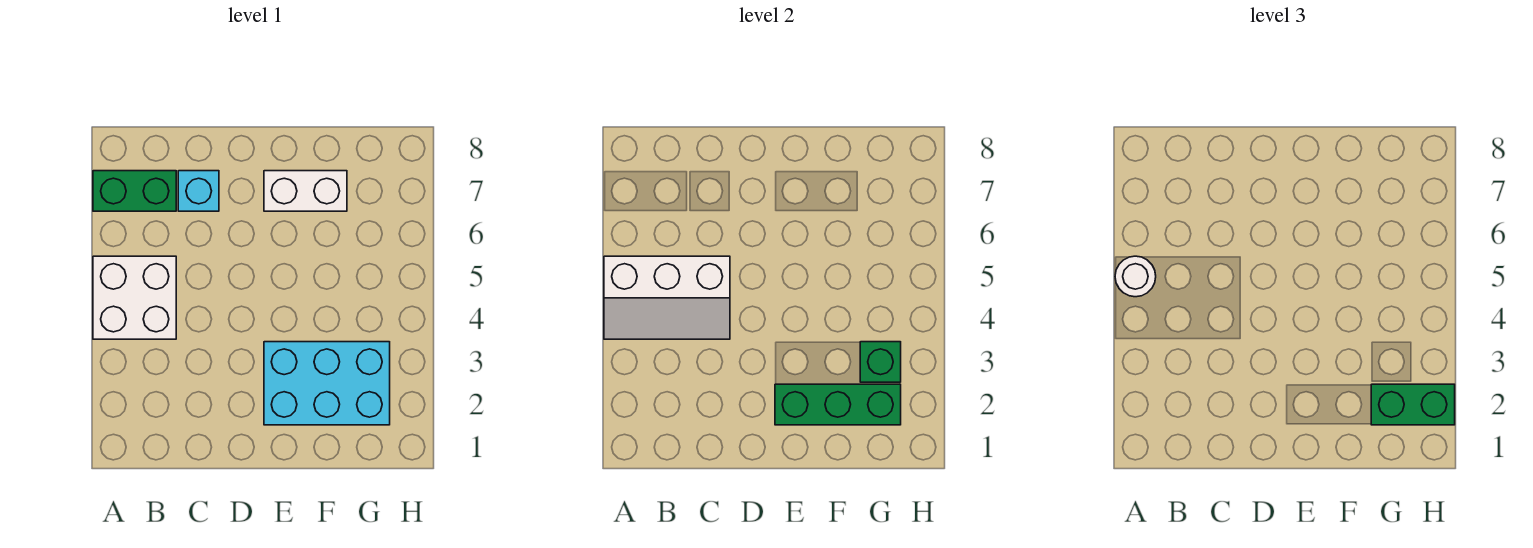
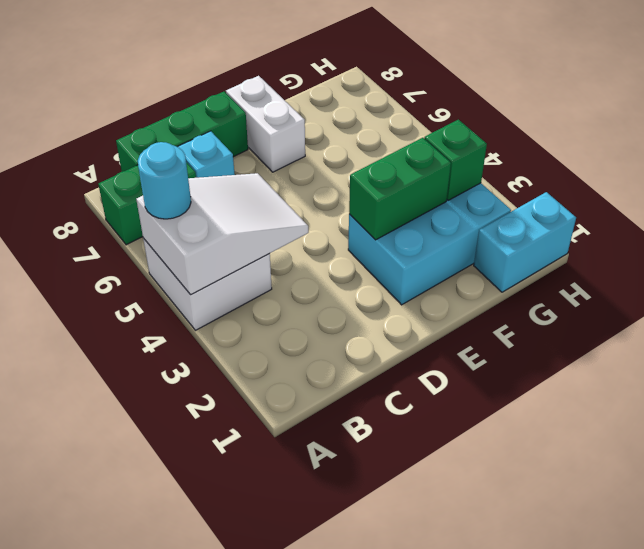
white 2x3 slope [604,256,730,339] -> white 2x3 slope turned to [136,173,309,295]
white 1x1 round brick [1115,256,1156,297] -> cyan 1x1 round brick [138,142,191,219]
green 1x3 brick [775,384,901,425] -> green 1x3 brick moved to [116,92,248,172]
white 1x2 brick [264,171,347,211] -> white 1x2 brick turned to [226,76,305,172]
none -> cyan 1x2 brick [474,192,576,292]
green 1x2 brick [1371,384,1455,425] -> green 1x2 brick moved to [349,138,451,240]

